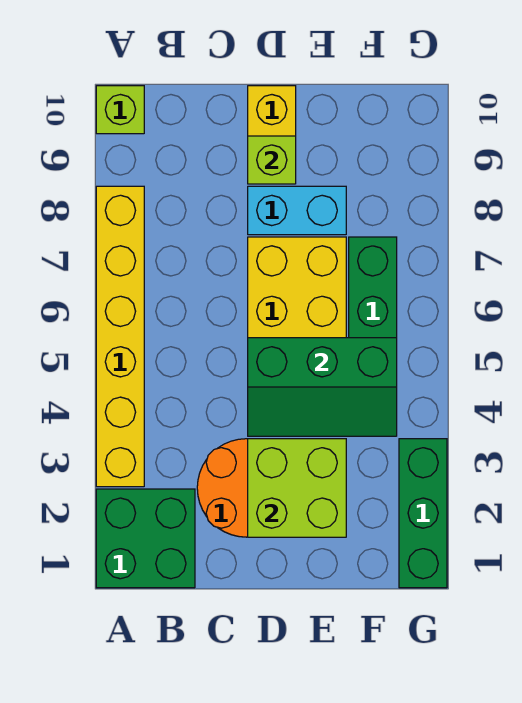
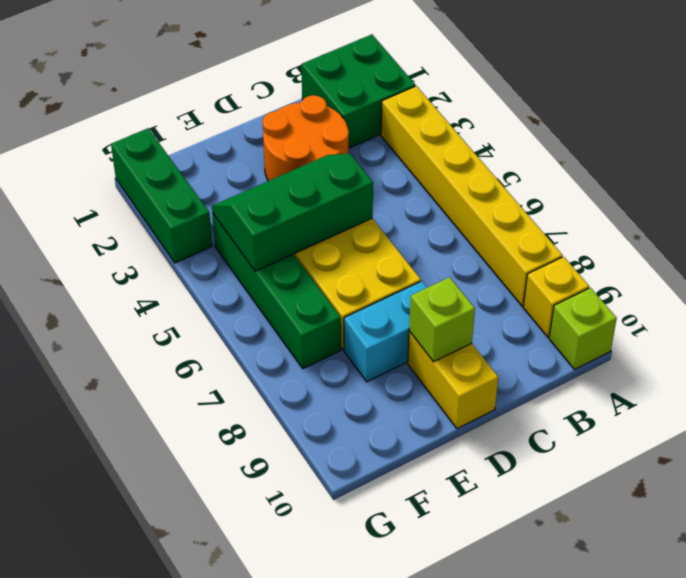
none -> yellow 1x1 brick [523,257,589,337]
lime 2x2 brick [248,439,346,537] -> none

